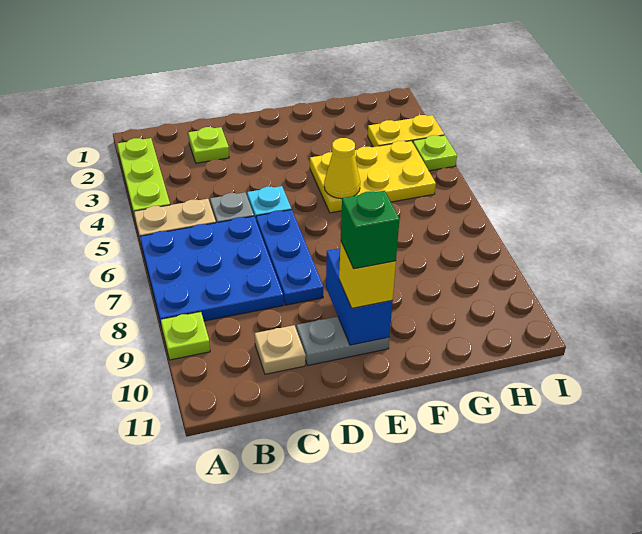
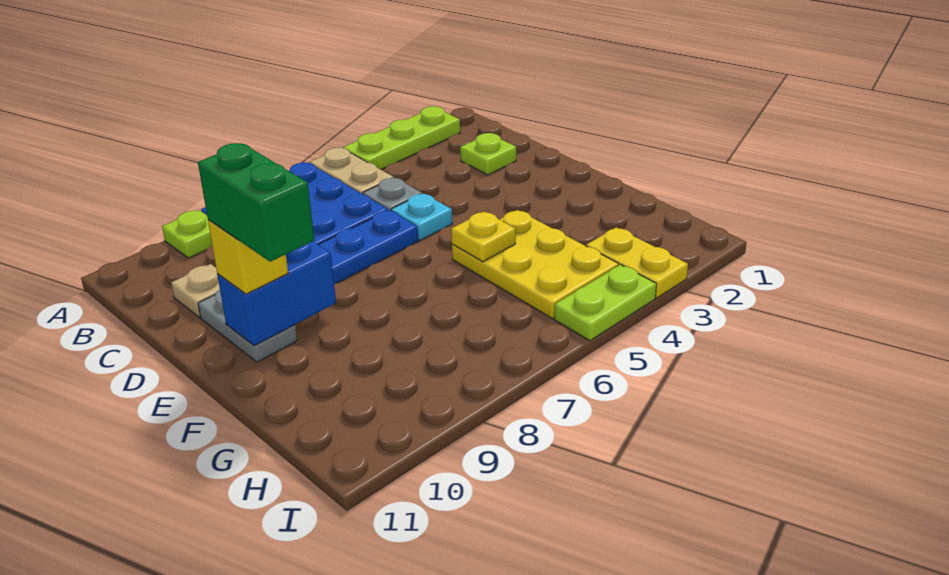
green 1x1 brick [341,191,400,269] -> green 1x2 brick [198,143,314,262]
yellow 1x1 cone [324,138,360,199] -> yellow 1x1 plate [451,212,516,262]
lime 1x1 plate [413,135,457,171] -> lime 1x2 plate [554,265,656,341]

